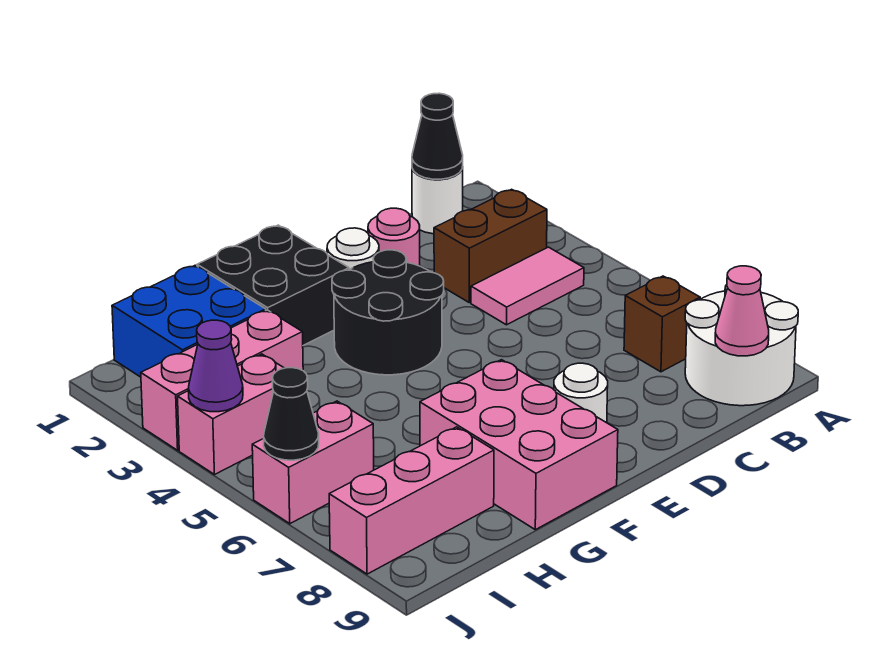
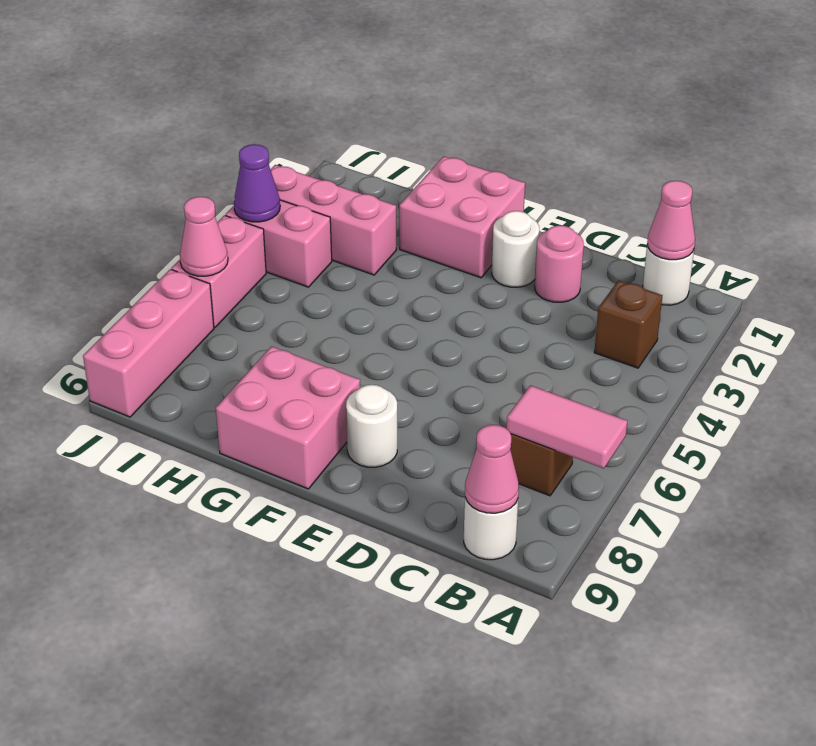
white 2x2 round brick [685,285,798,406] -> white 1x1 round brick [464,498,518,560]
black 1x1 cone [412,93,463,179] -> pink 1x1 cone [647,181,695,260]
brown 1x2 brick [434,189,547,302] -> brown 1x1 brick [594,280,662,368]
pink 1x2 tile [471,247,584,325] -> pink 1x2 tile moved to [507,385,627,468]
black 2x2 round brick [332,250,444,375] -> none
black 2x2 brick [197,225,349,345] -> pink 2x2 brick [399,156,525,278]
pink 2x3 brick [420,360,618,530] -> pink 2x2 brick [216,346,360,489]
blue 2x2 brick [112,265,266,377] -> none
pink 1x3 brick [329,427,494,574] -> pink 1x3 brick turned to [83,269,214,417]
pink 1x2 brick [252,401,374,524] -> pink 1x2 brick turned to [171,215,266,327]
black 1x1 cone [264,368,319,460] -> pink 1x1 cone [180,197,228,276]

